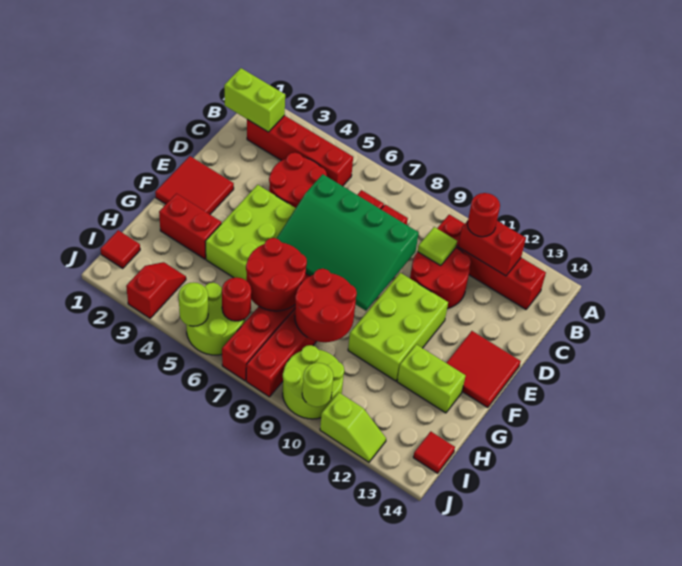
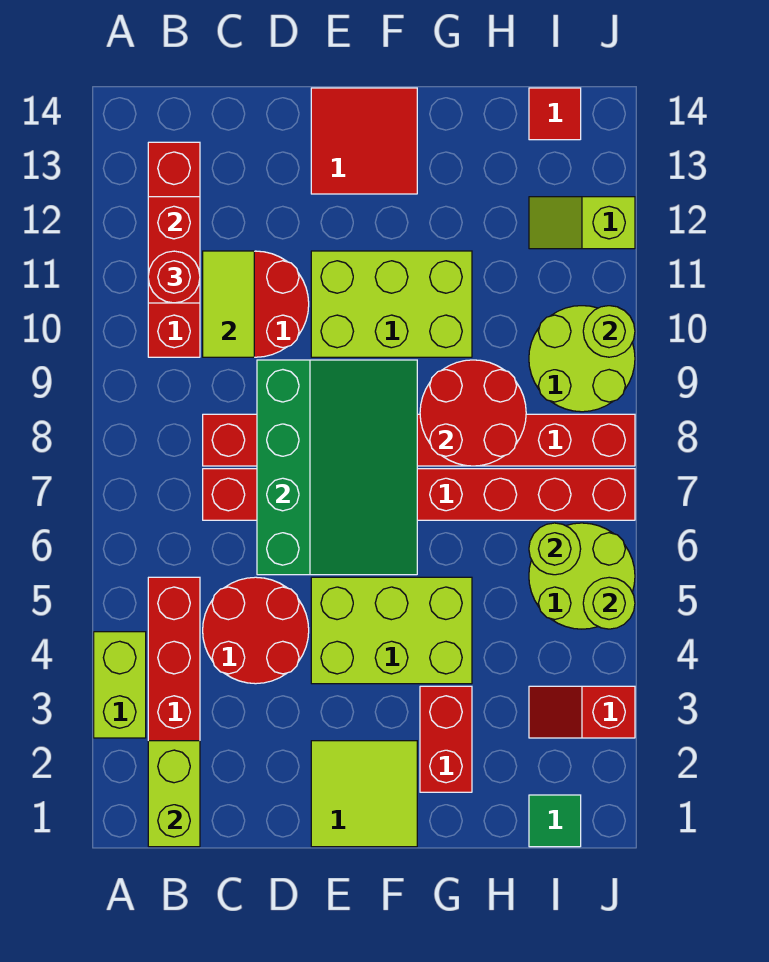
lime 1x1 tile [418,227,457,266] -> lime 1x2 tile [203,251,254,357]
red 2x2 tile [155,156,234,214] -> lime 2x2 tile [311,741,417,847]
red 2x2 round brick [246,238,307,311] -> none
lime 1x2 brick [397,344,466,413] -> lime 1x2 brick moved to [94,632,146,738]
red 1x1 tile [101,230,140,268] -> green 1x1 tile [529,795,581,847]
red 1x1 round brick [222,277,251,321] -> lime 1x1 round brick [529,523,581,575]
lime 1x2 slope [320,393,386,462] -> lime 1x2 slope turned to [529,197,635,249]

